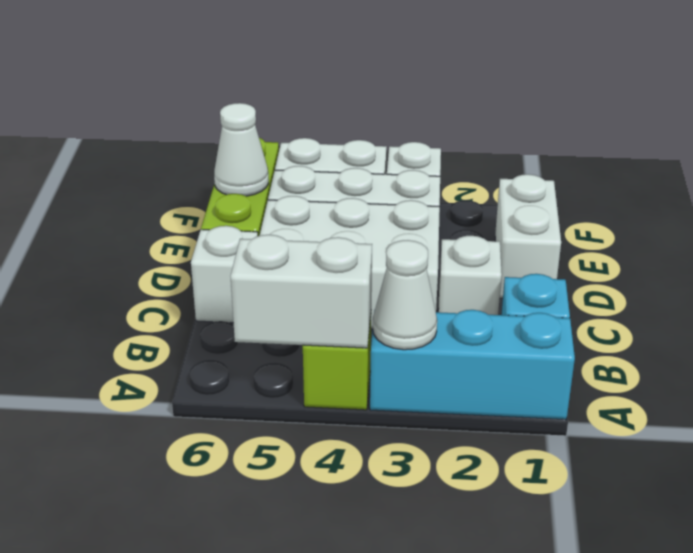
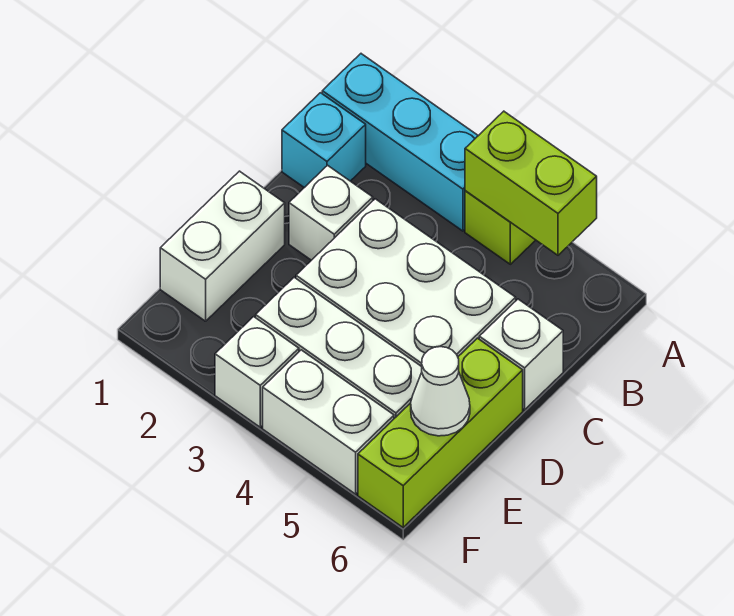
white 1x1 cone [373,240,437,350] -> none
white 1x2 brick [230,235,372,348] -> lime 1x2 brick [465,111,597,255]

